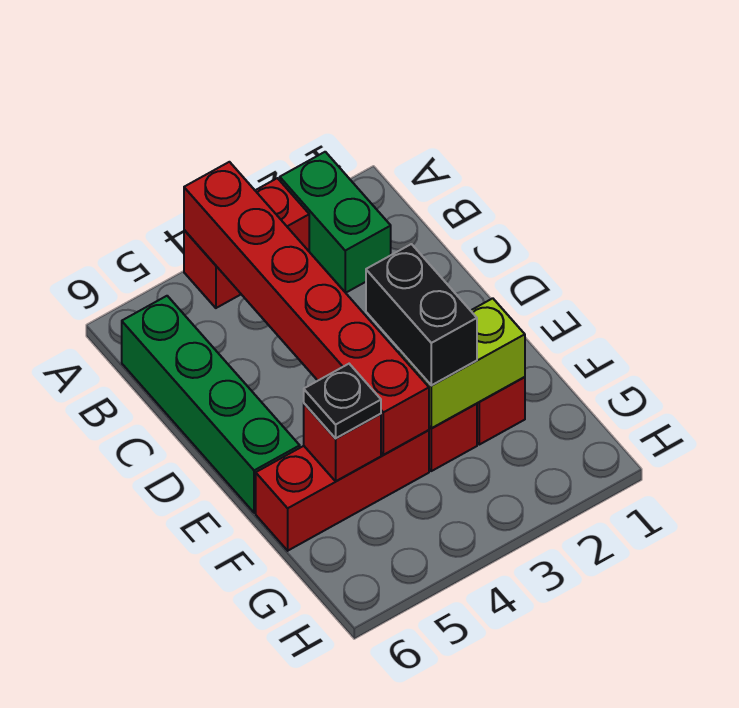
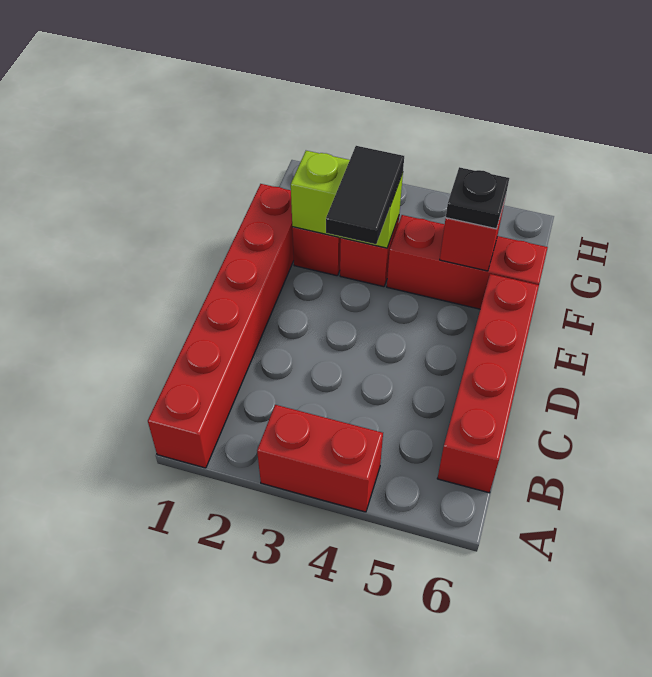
green 1x2 brick [280,152,391,293] -> none
red 1x6 brick [184,162,429,455] -> red 1x6 brick moved to [148,184,294,468]
green 1x4 brick [122,296,300,513] -> red 1x4 brick [437,274,539,493]
black 1x2 brick [366,244,477,385] -> black 1x2 tile [326,146,404,244]

